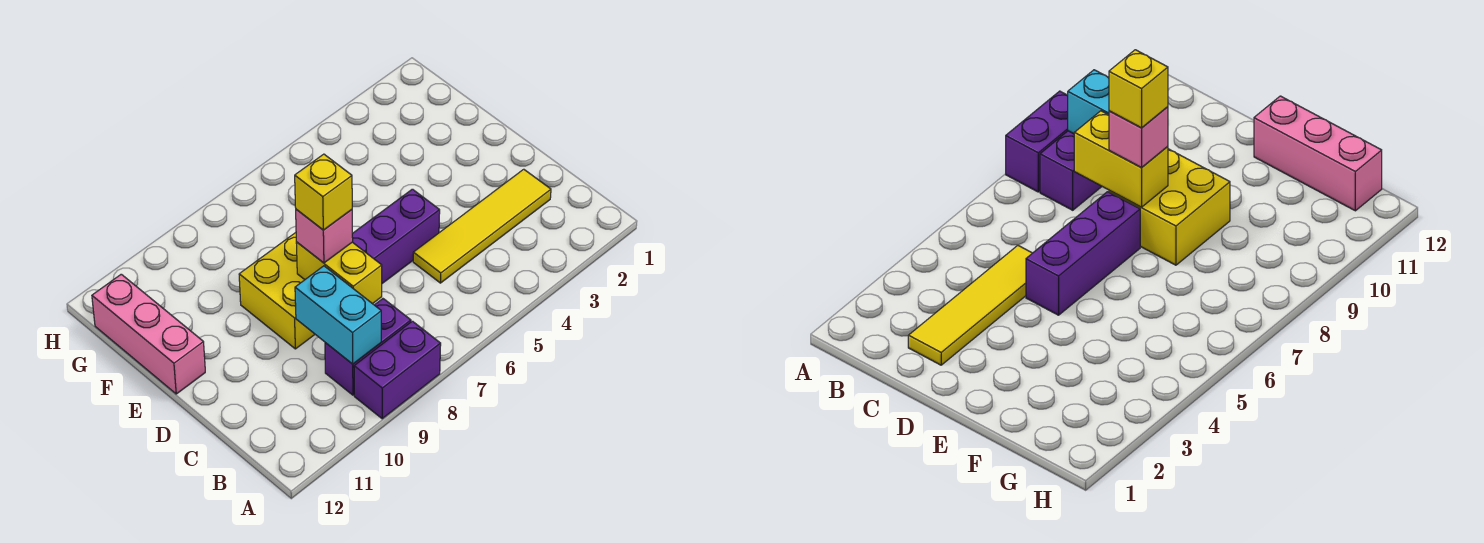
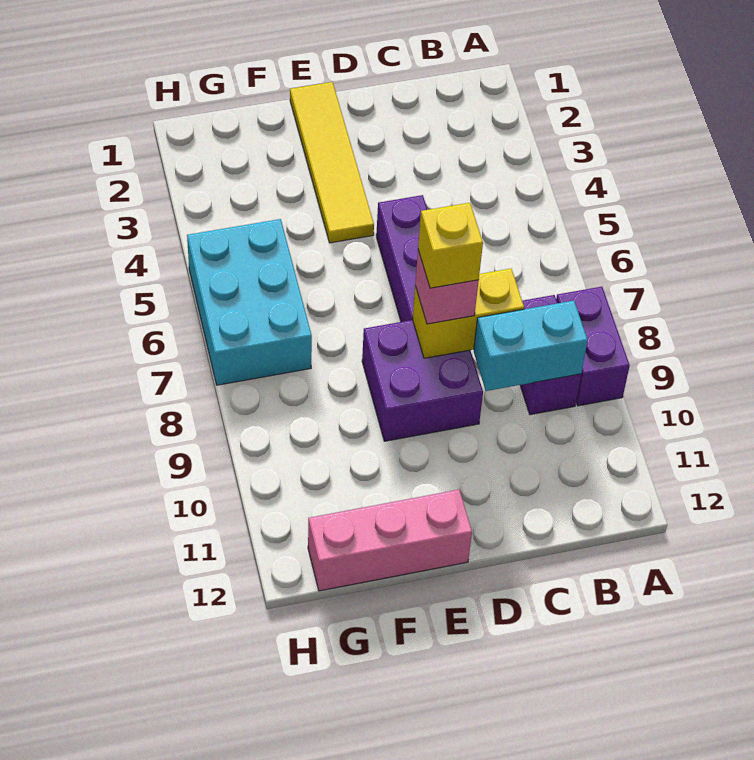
yellow 1x4 tile [413,169,551,283] -> yellow 1x4 tile moved to [290,82,374,243]
yellow 2x2 brick [239,233,315,349] -> purple 2x2 brick [362,320,483,441]
none -> cyan 2x3 brick [187,219,312,385]

